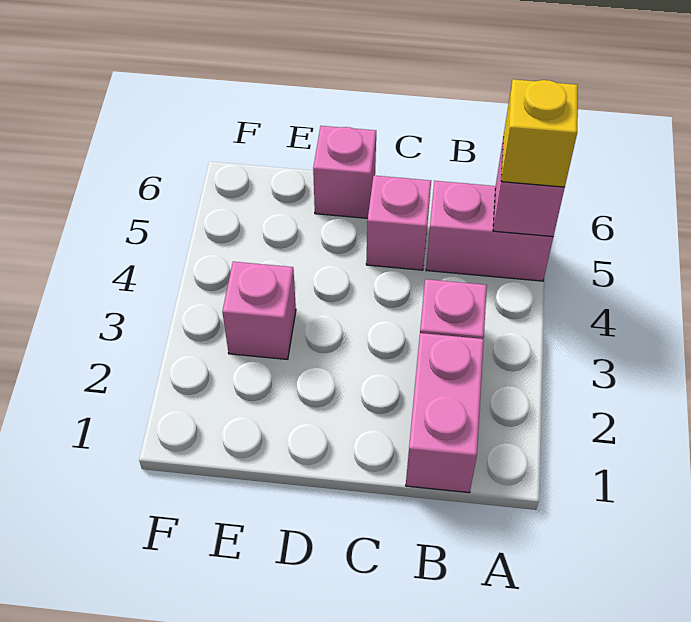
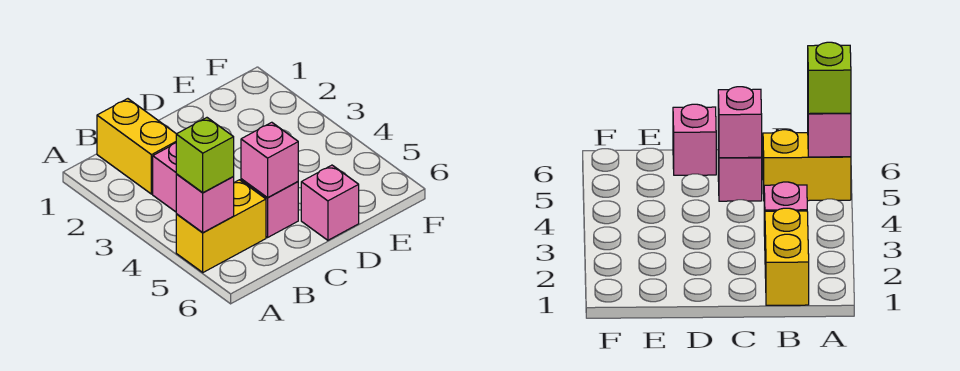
pink 1x2 brick [426,181,553,281] -> yellow 1x2 brick [176,180,266,272]
yellow 1x1 brick [501,79,578,187] -> lime 1x1 brick [176,118,234,193]
pink 1x2 brick [406,333,484,493] -> yellow 1x2 brick [97,99,176,194]
pink 1x1 brick [222,262,296,359] -> pink 1x1 brick moved to [241,122,298,198]

